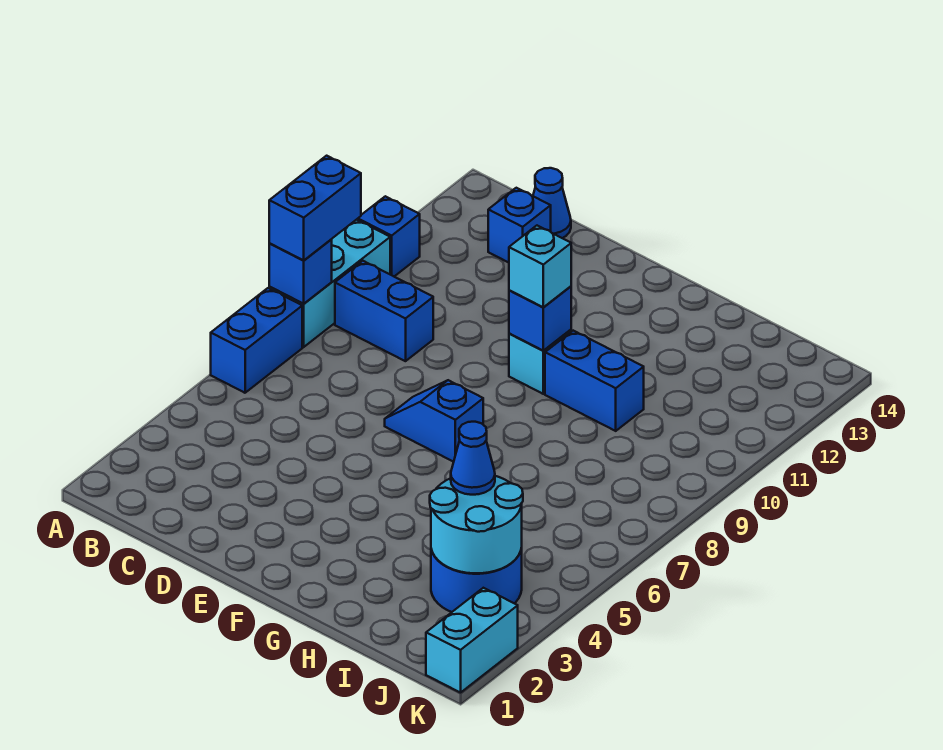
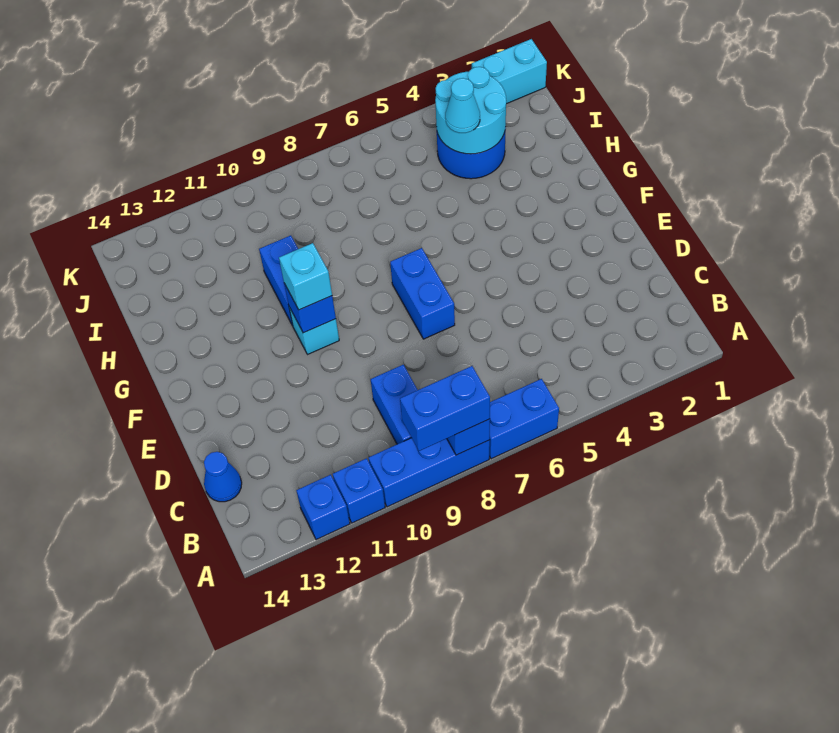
cyan 1x3 brick [269,220,390,347] -> blue 1x3 brick [369,438,490,507]
blue 1x1 brick [488,188,551,263] -> blue 1x1 brick moved to [296,475,350,540]
blue 1x2 slope [385,380,483,462] -> blue 1x2 brick [390,248,455,339]
blue 1x1 cone [451,422,495,495] -> cyan 1x1 cone [445,78,480,133]

